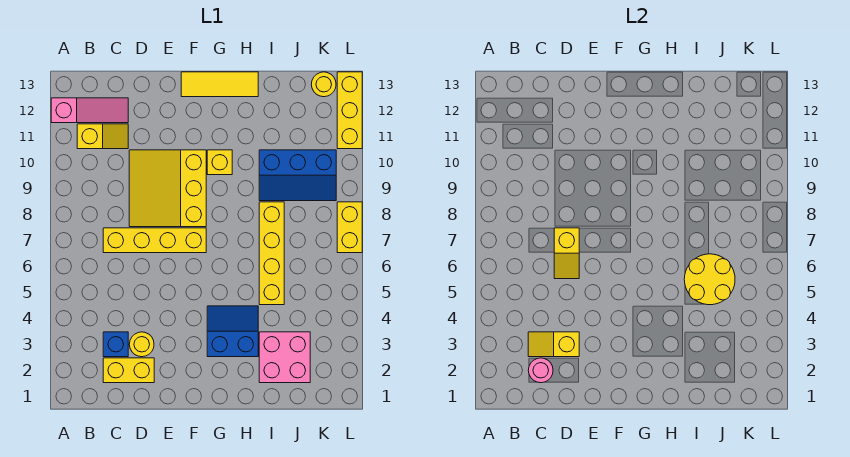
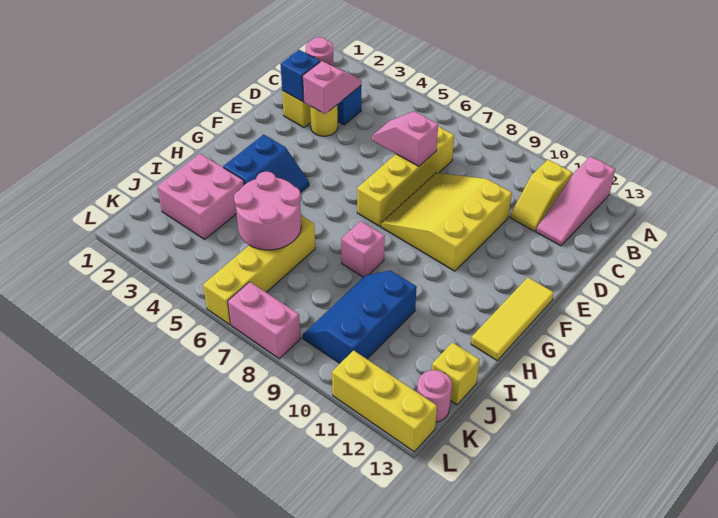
yellow 1x2 slope [528,332,579,357] -> pink 1x2 slope [303,61,361,114]
none -> blue 1x1 brick [280,50,320,102]
yellow 1x2 slope [554,228,579,279] -> pink 1x2 slope [372,111,438,166]
yellow 3x3 slope [129,150,206,227] -> yellow 3x3 slope turned to [381,173,512,271]
yellow 1x1 brick [207,150,232,175] -> yellow 1x1 brick moved to [432,343,480,405]
none -> pink 1x1 brick [341,221,385,277]
yellow 1x4 brick [259,202,284,305] -> yellow 1x4 brick turned to [203,216,315,325]
yellow 2x2 round brick [684,254,735,305] -> pink 2x2 round brick [234,172,301,250]
yellow 1x1 round brick [311,72,336,97] -> pink 1x1 round brick [417,370,452,422]
yellow 1x2 brick [337,202,362,253] -> pink 1x2 brick [228,282,301,359]

